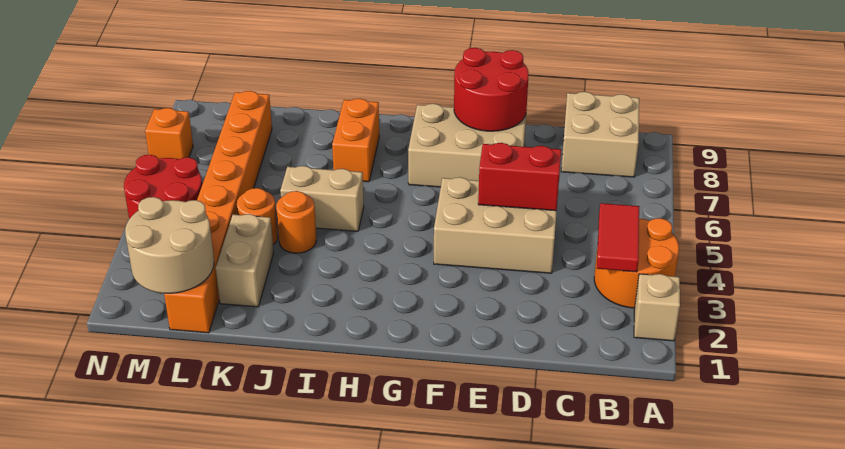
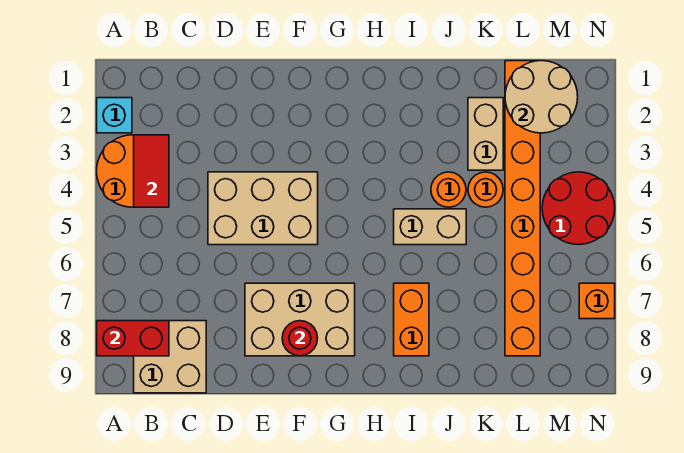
tan 1x1 brick [634,274,680,341] -> cyan 1x1 brick [97,98,132,133]
red 1x2 brick [478,143,561,211] -> red 1x2 brick moved to [97,321,169,356]
red 2x2 round brick [454,48,529,131] -> red 1x1 round brick [282,321,318,356]

